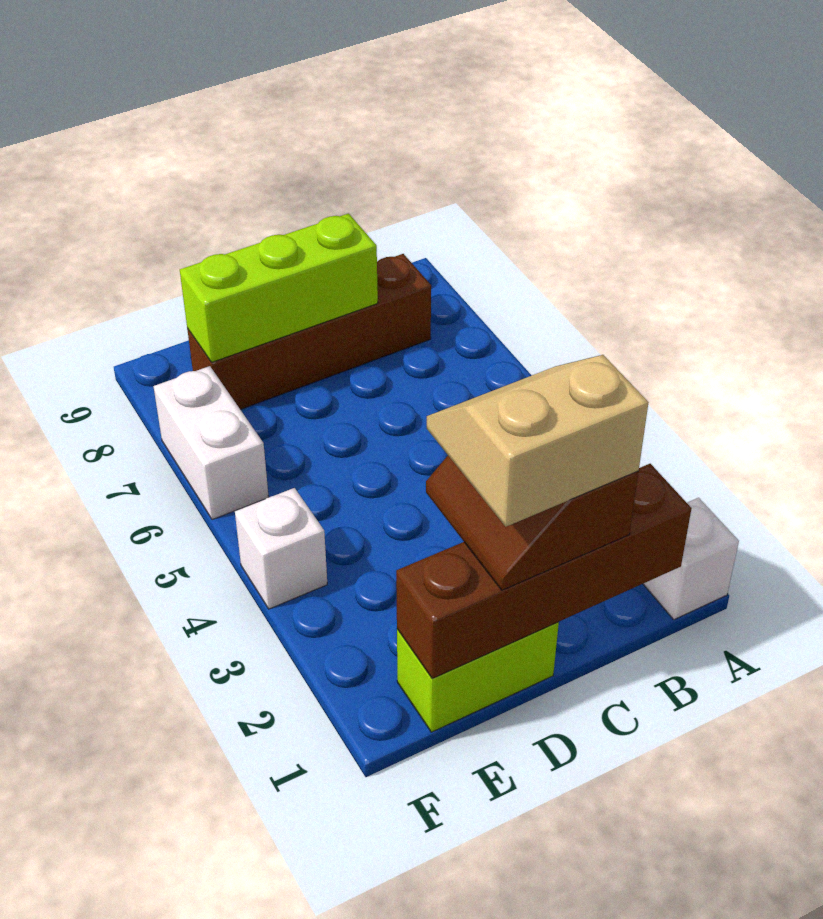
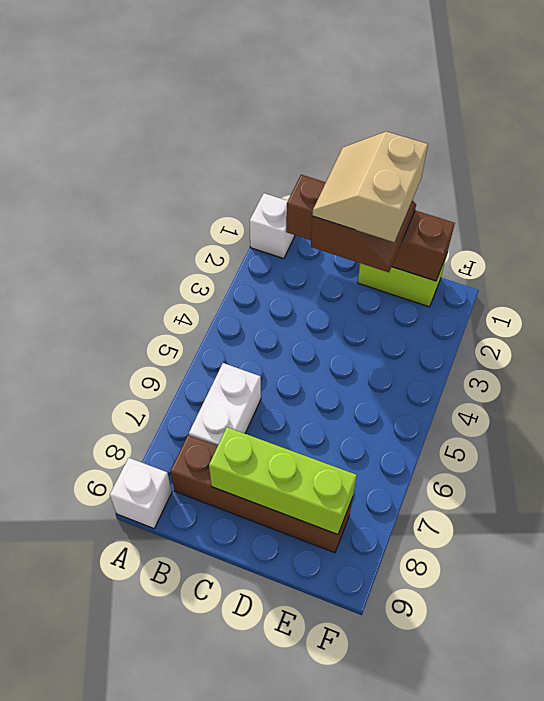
tan 2x2 slope [427,355,649,527] -> tan 2x2 slope turned to [312,131,428,242]
white 1x1 brick [235,488,327,609] -> white 1x1 brick moved to [110,458,172,529]
white 1x2 brick [153,366,269,520] -> white 1x2 brick moved to [189,363,261,446]

